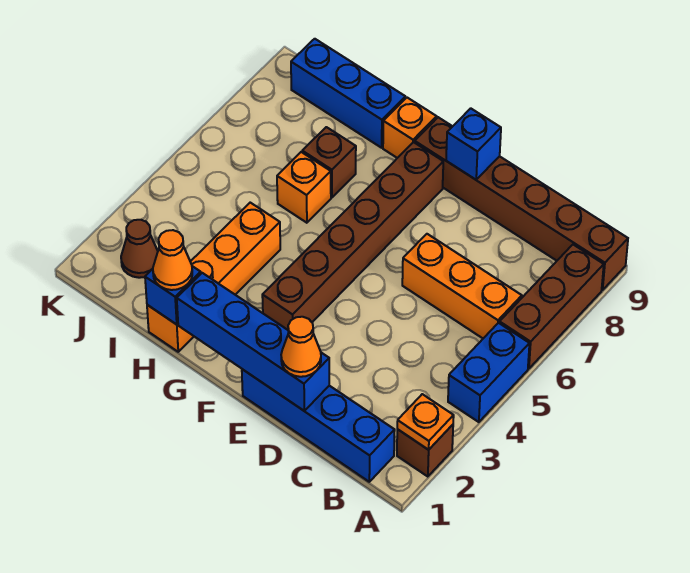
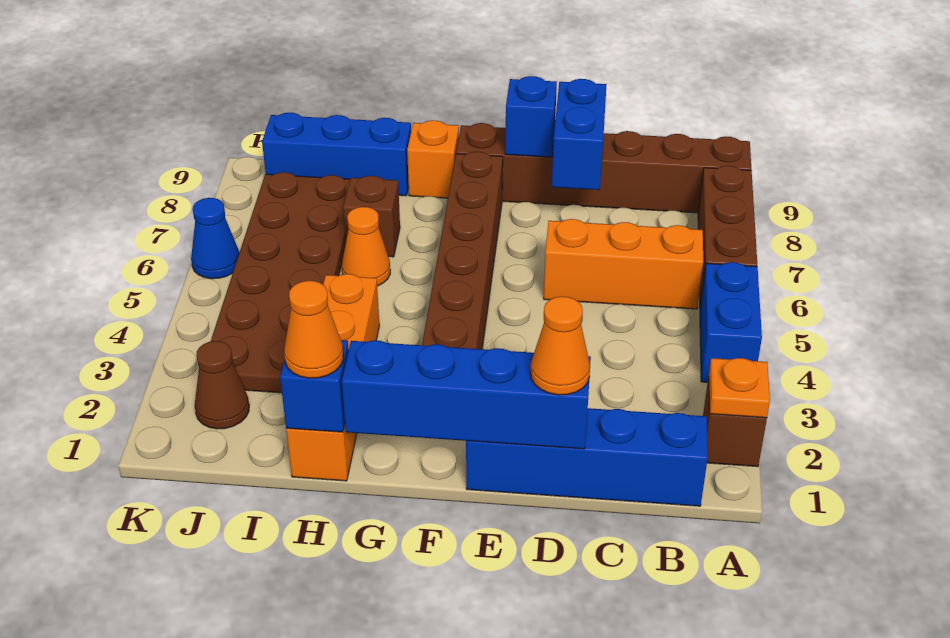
none -> blue 1x2 brick [552,79,607,190]
orange 1x1 brick [277,152,331,223] -> orange 1x1 cone [342,207,390,286]
none -> brown 2x6 plate [211,172,350,393]
none -> blue 1x1 cone [191,198,239,279]

